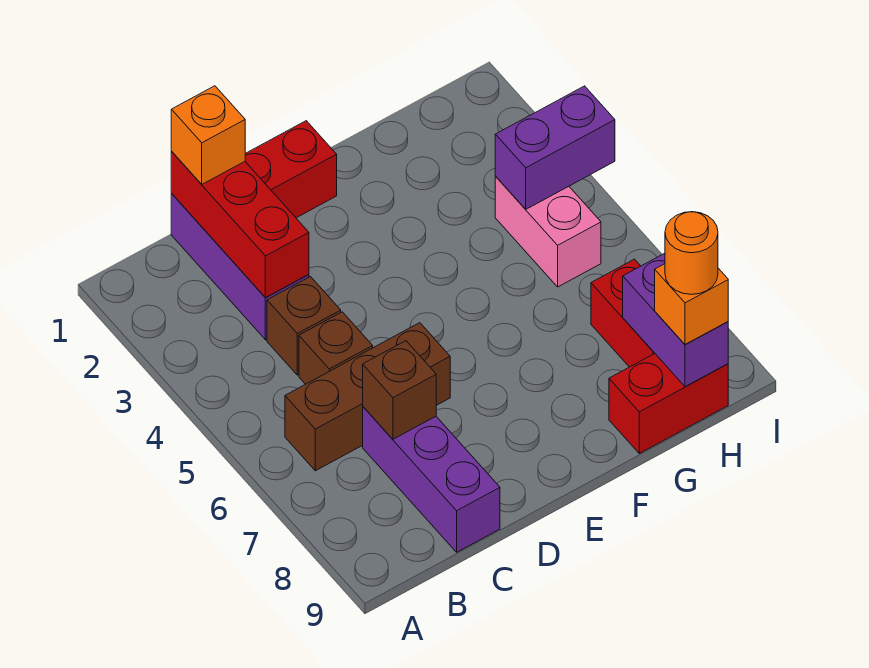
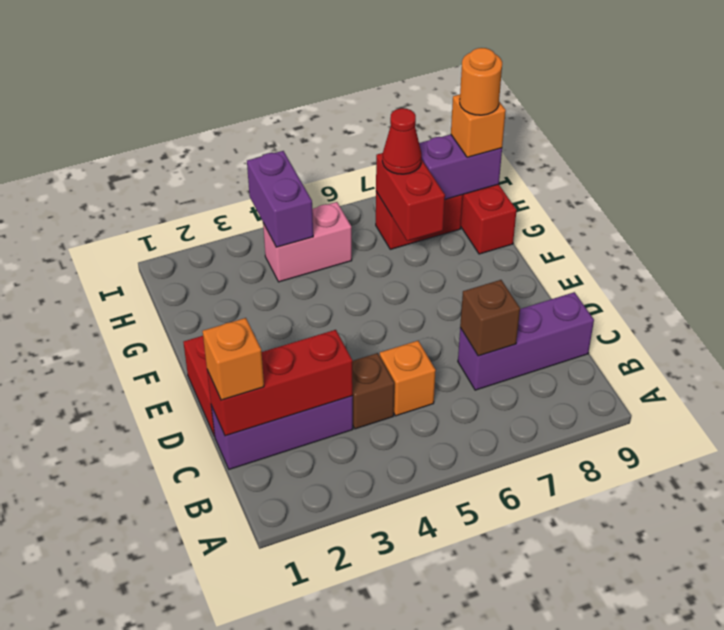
brown 1x3 brick [285,323,450,471] -> none
brown 1x1 brick [299,312,373,384] -> orange 1x1 brick [380,341,436,416]
none -> red 1x2 brick [376,153,445,241]
none -> red 1x1 cone [382,108,422,174]

